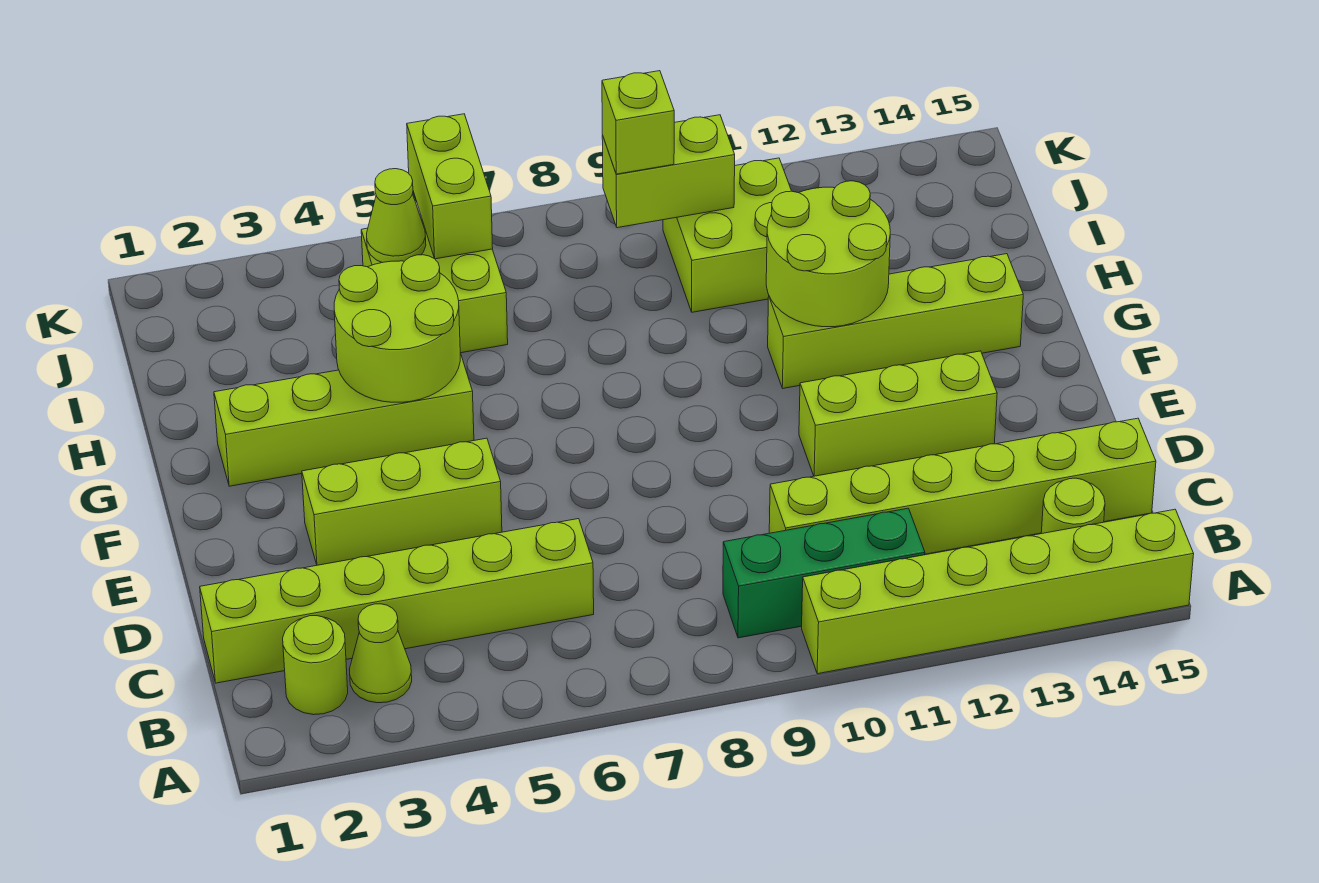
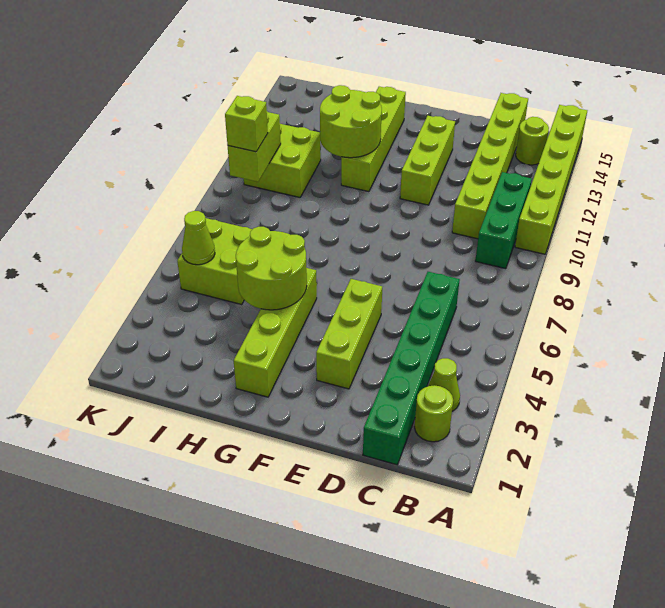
lime 1x6 brick [200,519,594,683] -> green 1x6 brick [363,272,460,465]
lime 1x2 brick [407,114,493,259] -> none

